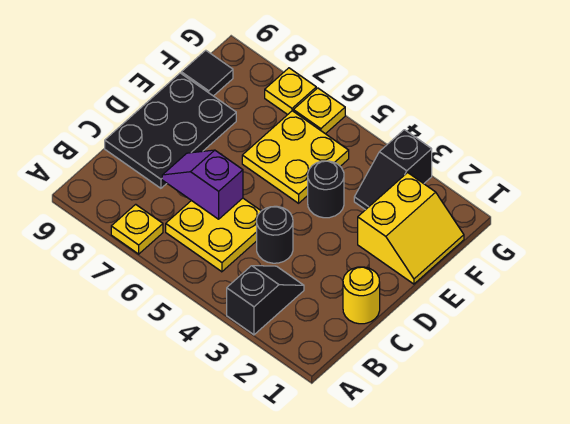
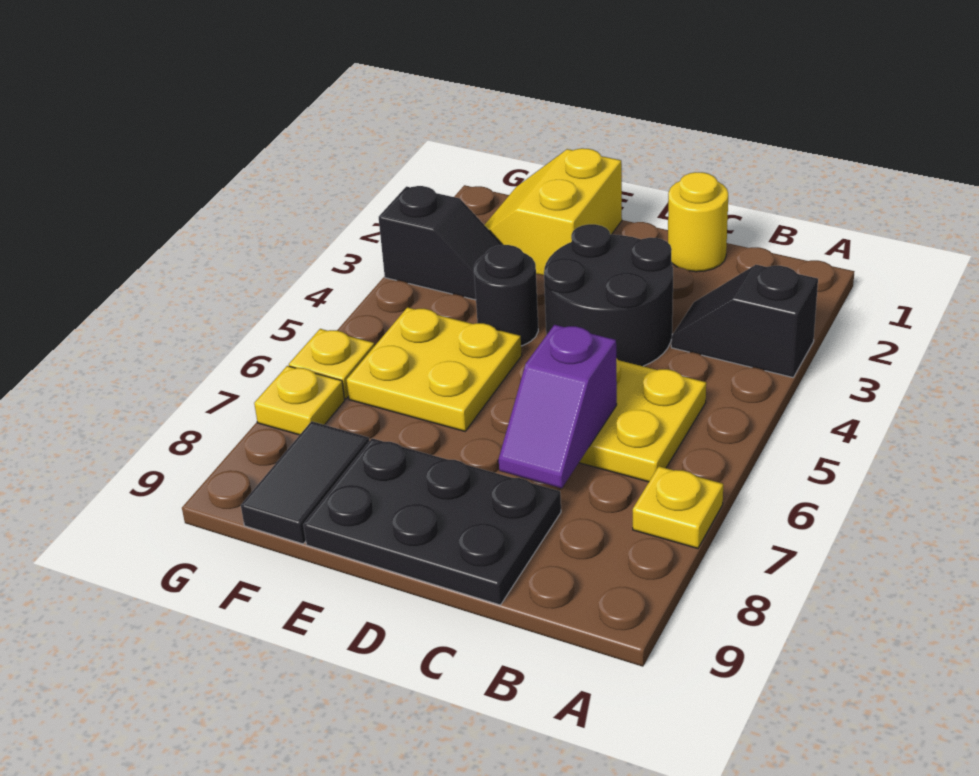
black 1x1 round brick [257,206,293,263] -> black 2x2 round brick [544,224,673,366]
yellow 2x2 slope [358,173,464,284] -> yellow 2x2 slope turned to [485,148,622,275]
black 1x1 tile [181,50,233,96] -> black 1x2 tile [241,421,369,544]

